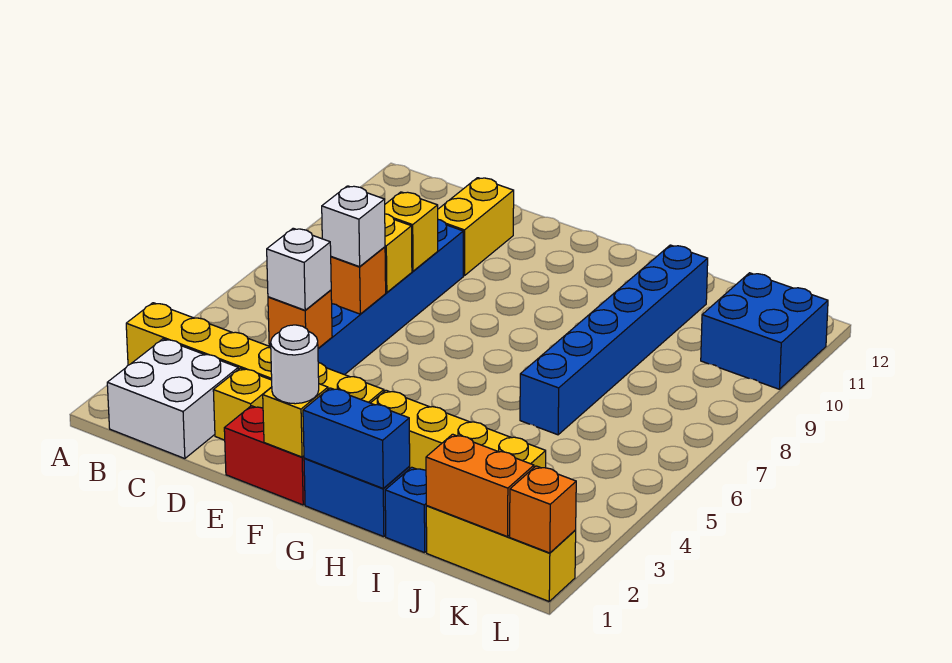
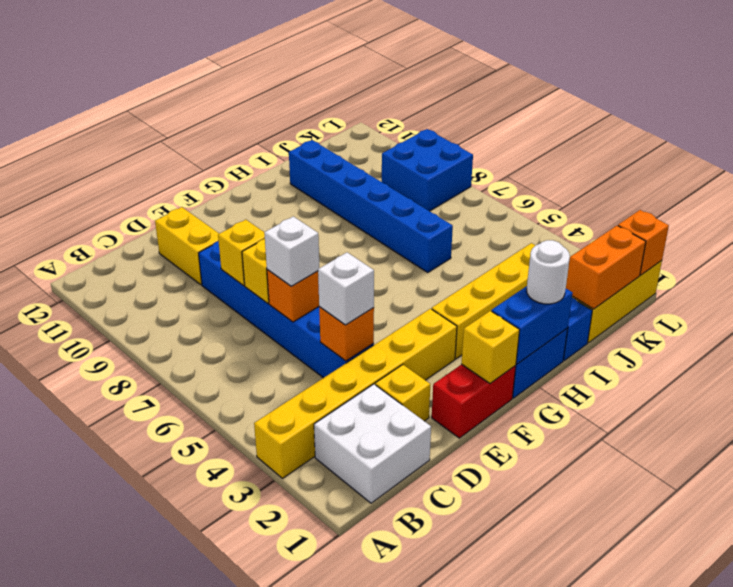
white 1x1 round brick [271,325,319,404] -> white 1x1 round brick moved to [527,240,570,304]
blue 2x2 brick [701,273,828,389] -> blue 2x2 brick moved to [382,129,473,211]

